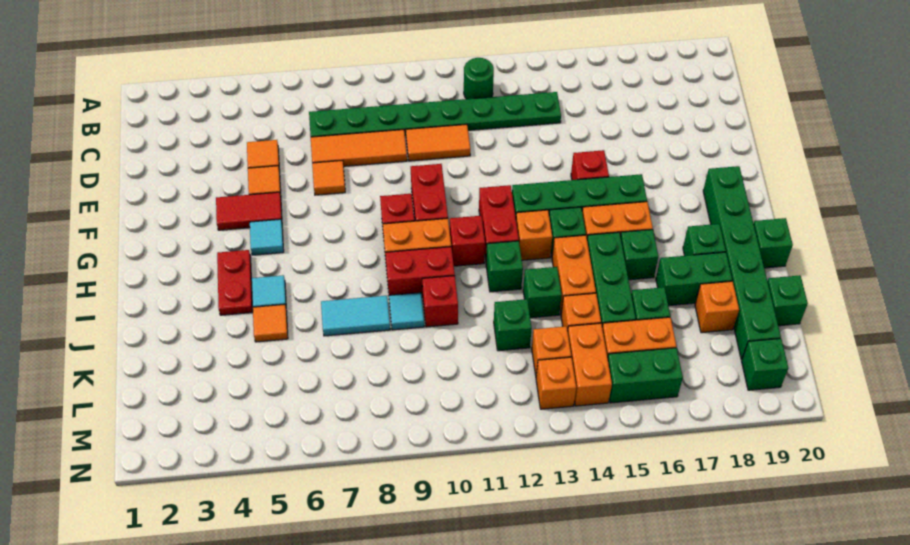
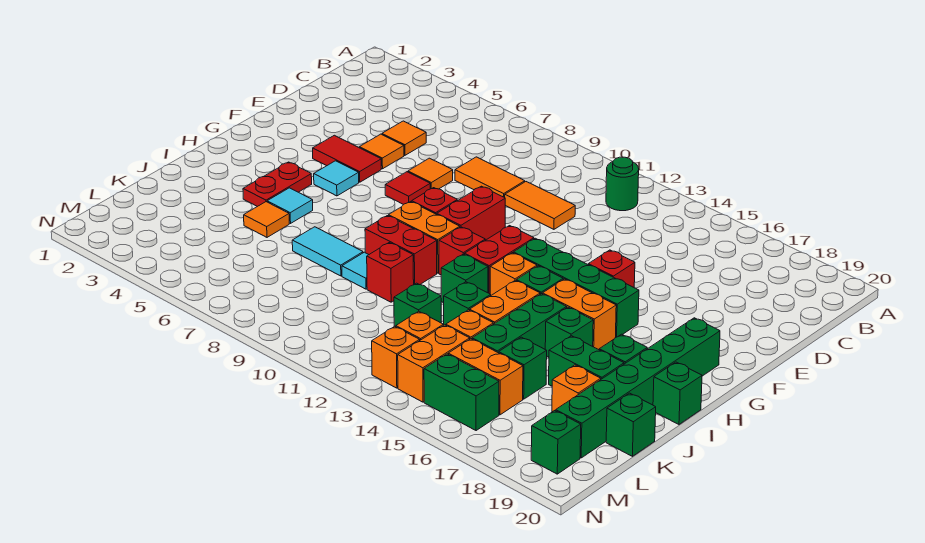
green 1x8 plate [309,92,561,137] -> none
orange 1x3 tile [311,130,407,166] -> orange 1x2 tile [455,157,525,197]
none -> red 1x1 tile [385,172,430,205]

